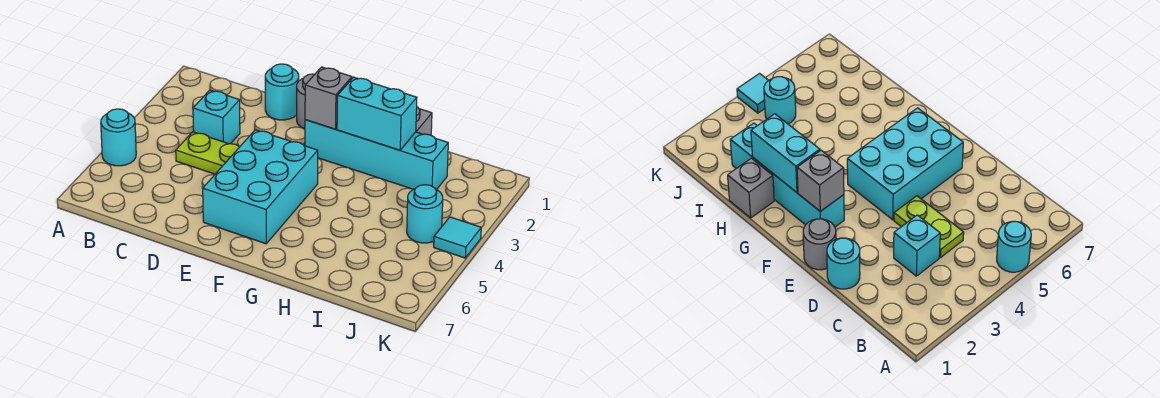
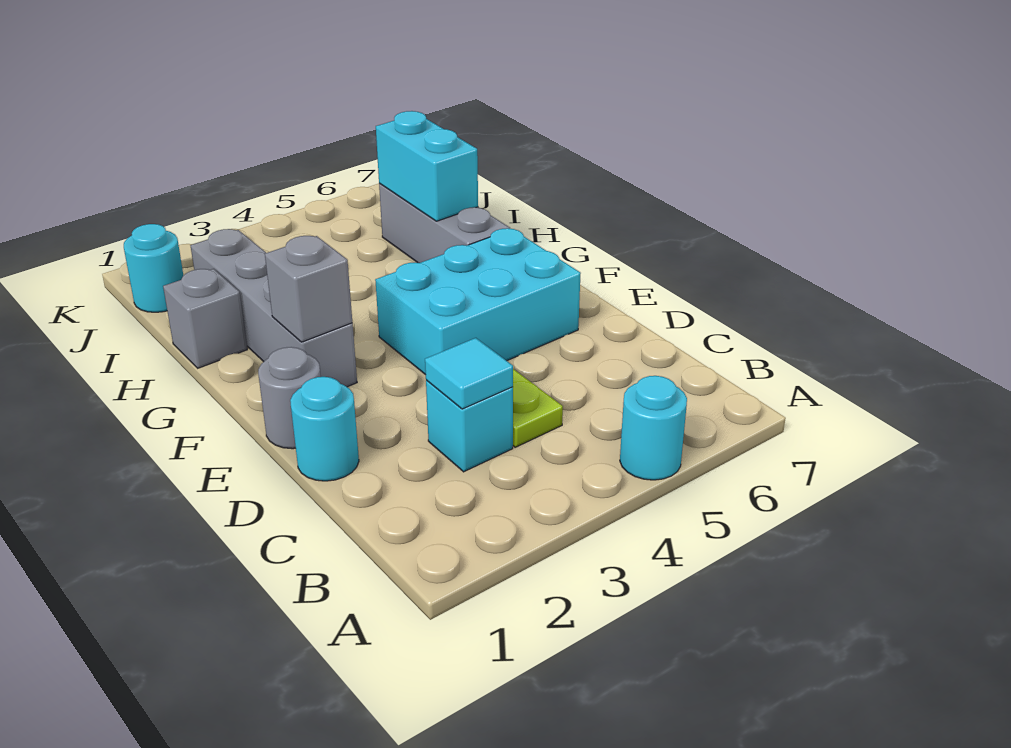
cyan 1x4 brick [305,120,448,190] -> grey 1x4 brick [190,229,357,387]
cyan 1x2 brick [337,77,417,150] -> cyan 1x2 brick moved to [376,111,478,221]
none -> grey 1x3 brick [379,183,510,263]
cyan 1x1 round brick [407,185,443,243] -> cyan 1x1 round brick moved to [124,224,183,312]
cyan 1x1 tile [434,217,481,258] -> cyan 1x1 tile moved to [425,338,513,409]

